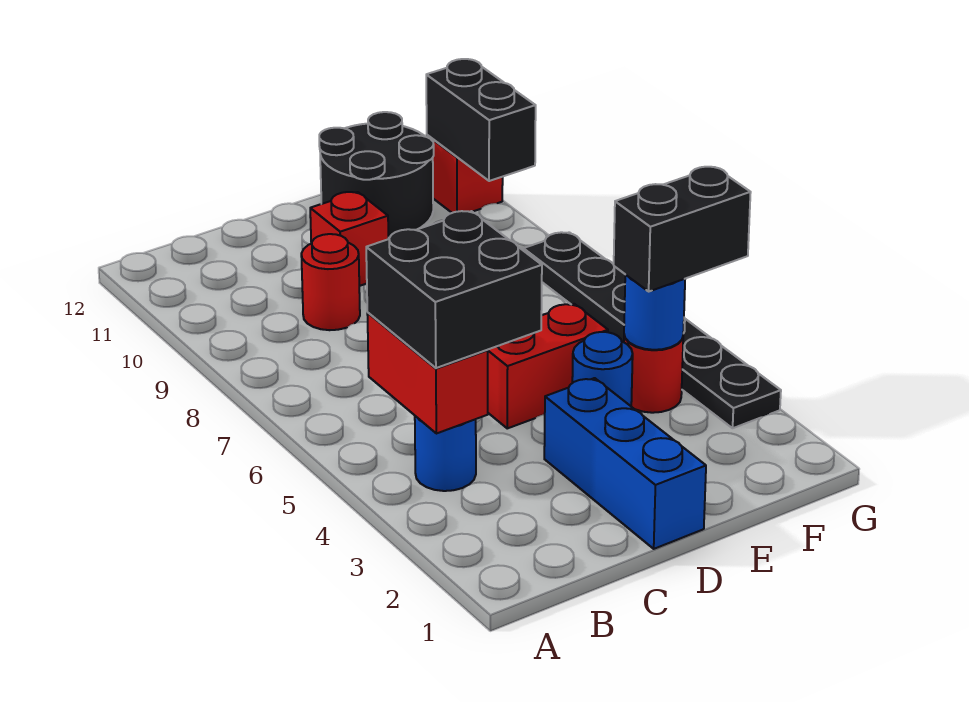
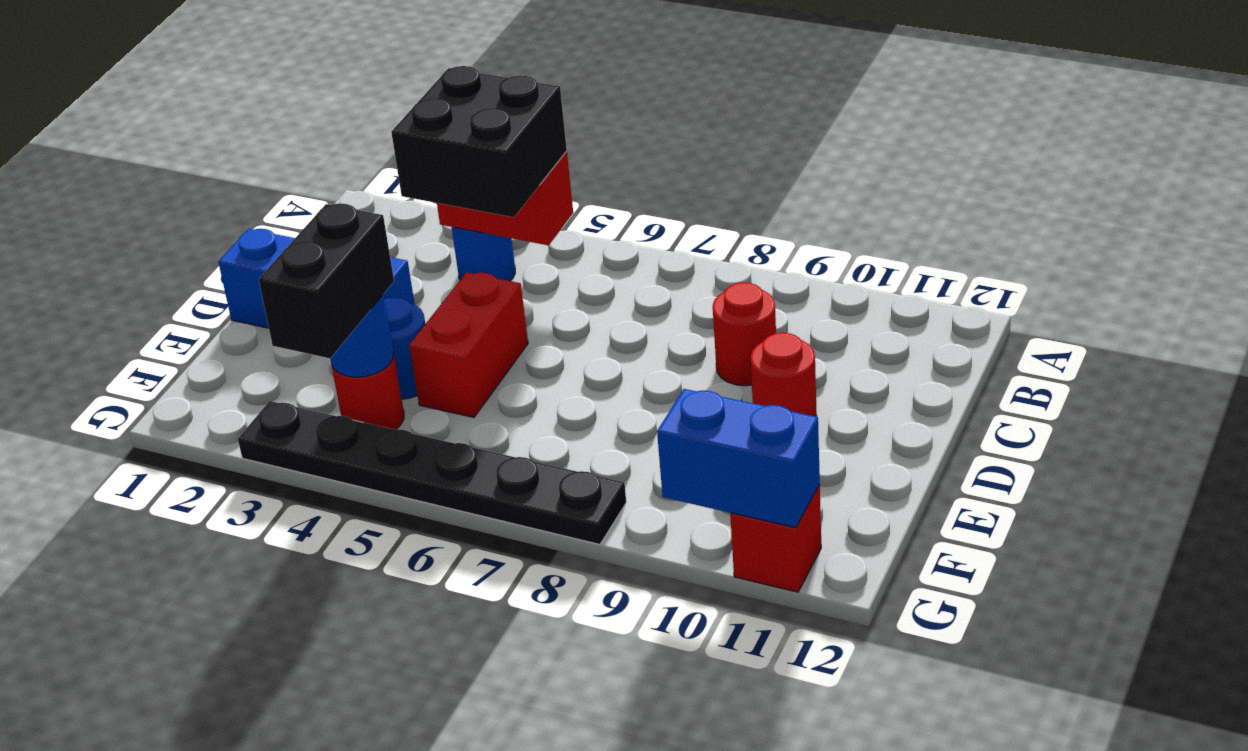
red 1x1 brick [310,192,388,286] -> red 1x1 round brick [750,333,817,417]
black 2x2 round brick [319,112,434,238] -> none
black 1x2 brick [426,59,536,181] -> blue 1x2 brick [657,389,820,528]

